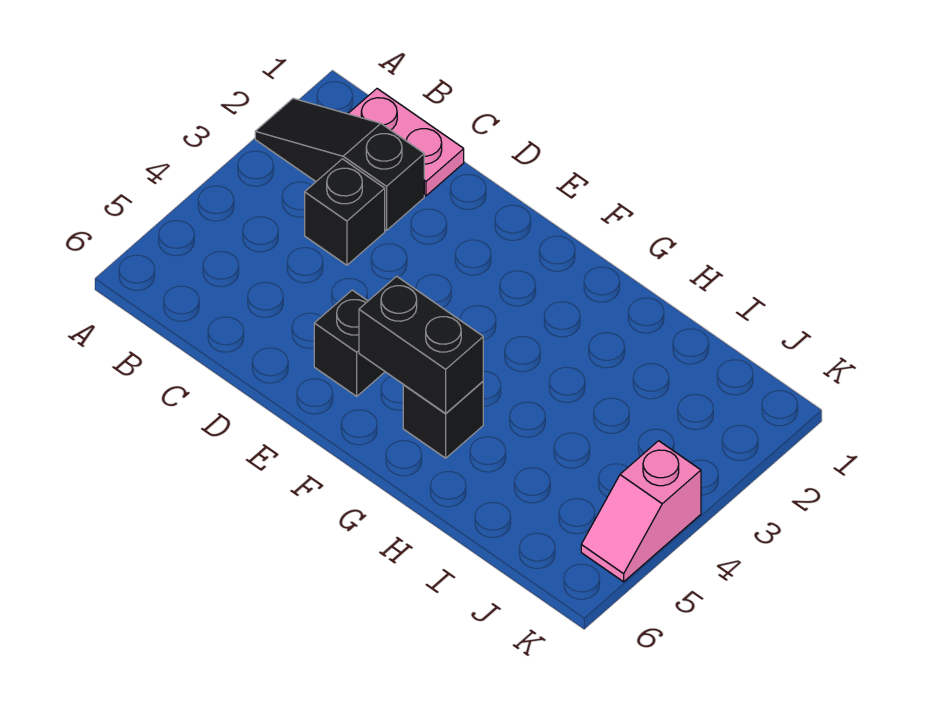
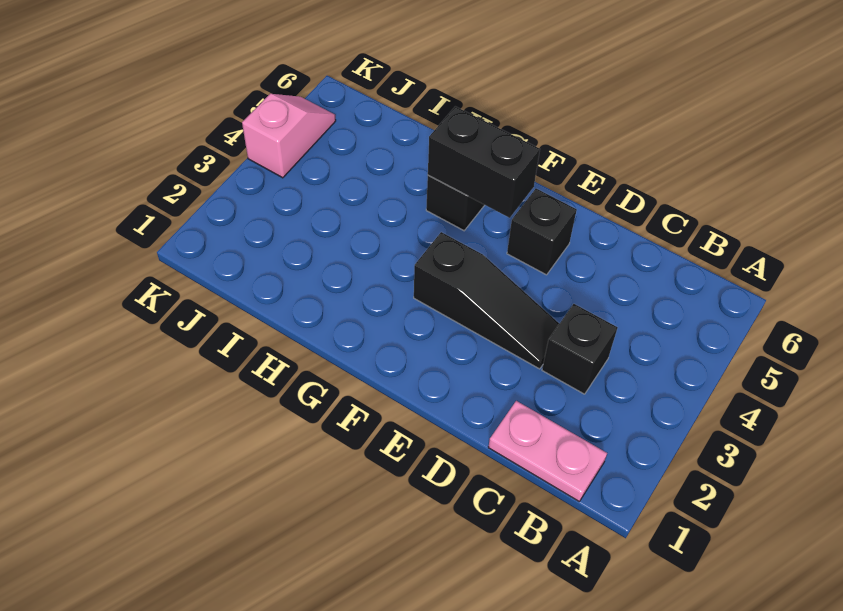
black 1x3 slope [255,98,424,230] -> black 1x3 slope moved to [414,232,559,369]

